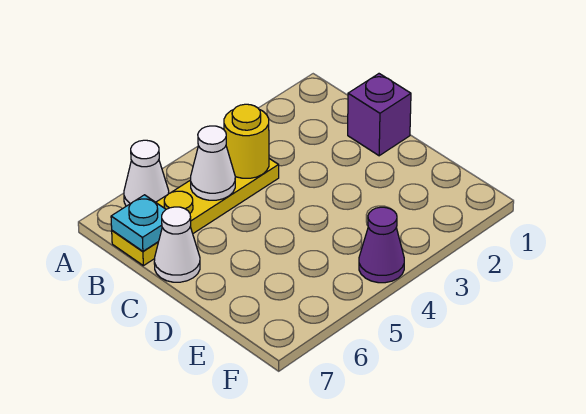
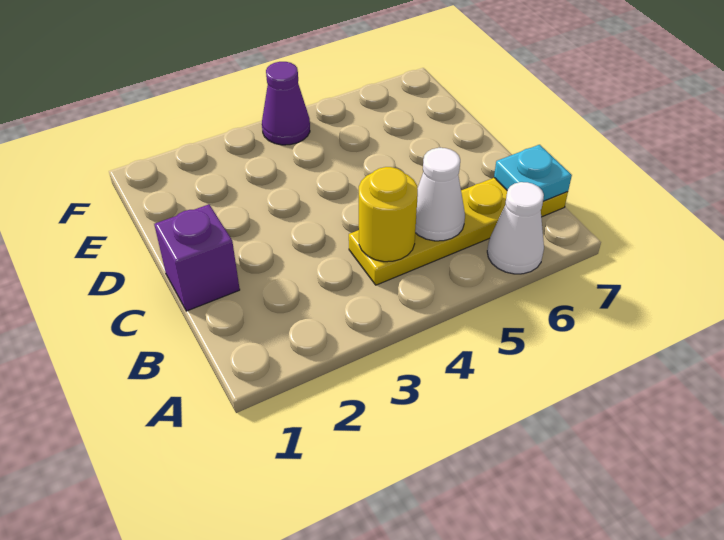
white 1x1 cone [154,207,200,282] -> none

